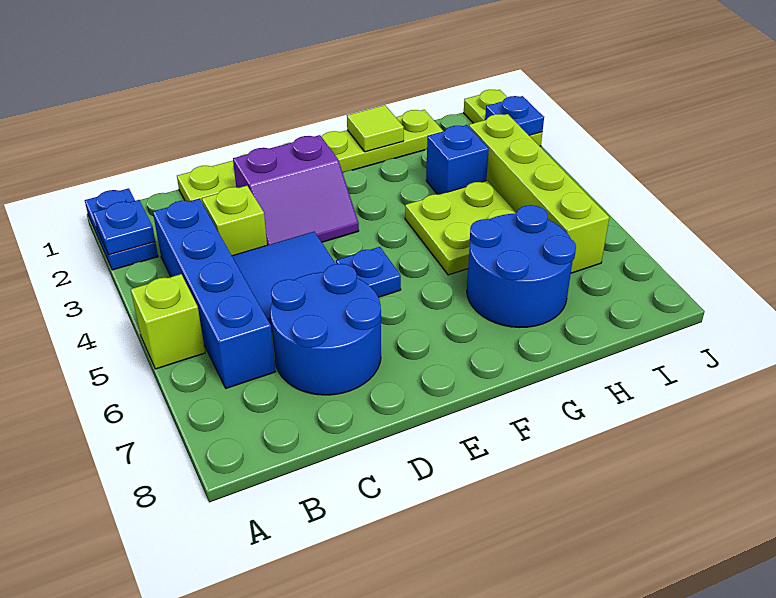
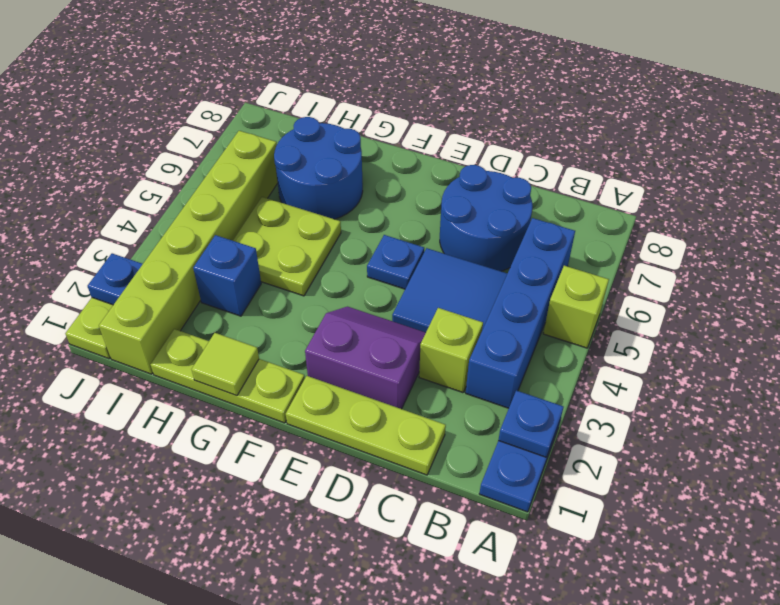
lime 1x4 brick [469,114,609,273] -> lime 1x6 brick [99,131,278,374]

